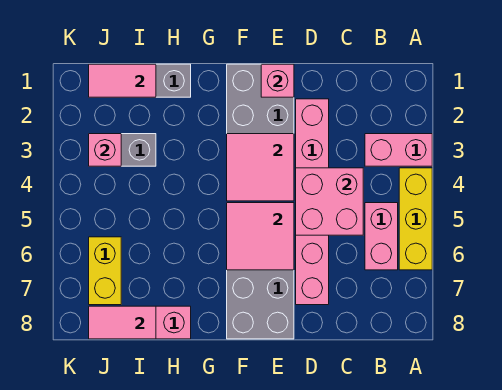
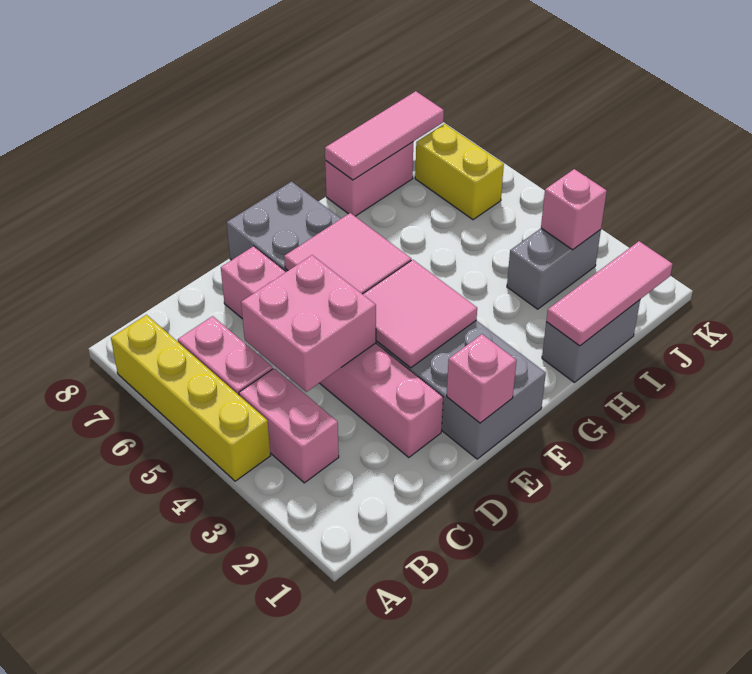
pink 1x2 brick [365,134,432,166] -> pink 1x2 brick turned to [239,368,339,483]
yellow 1x3 brick [399,168,432,270] -> yellow 1x4 brick [111,315,270,481]
pink 1x2 tile [89,64,156,97] -> pink 1x3 tile [546,241,673,346]
pink 1x2 tile [89,306,156,339] -> pink 1x3 tile [325,91,444,180]

